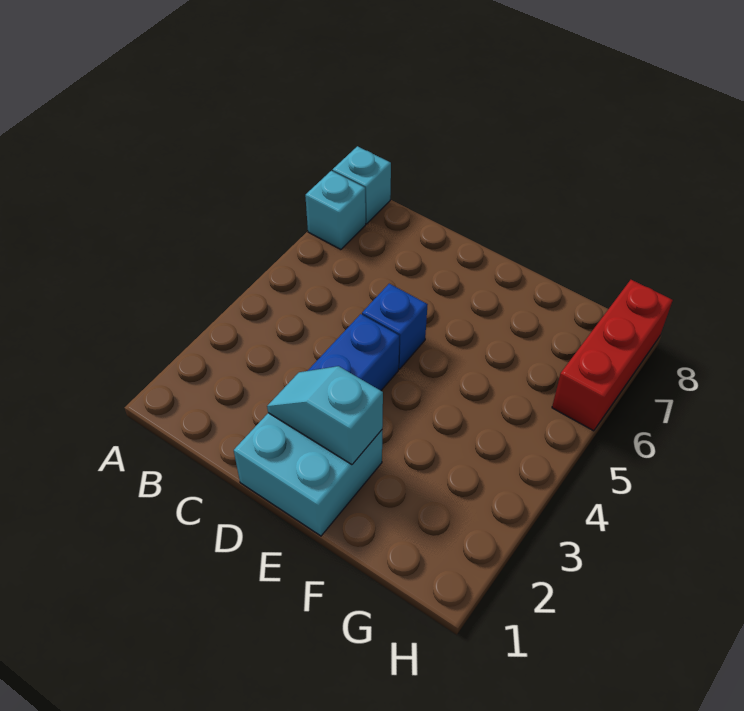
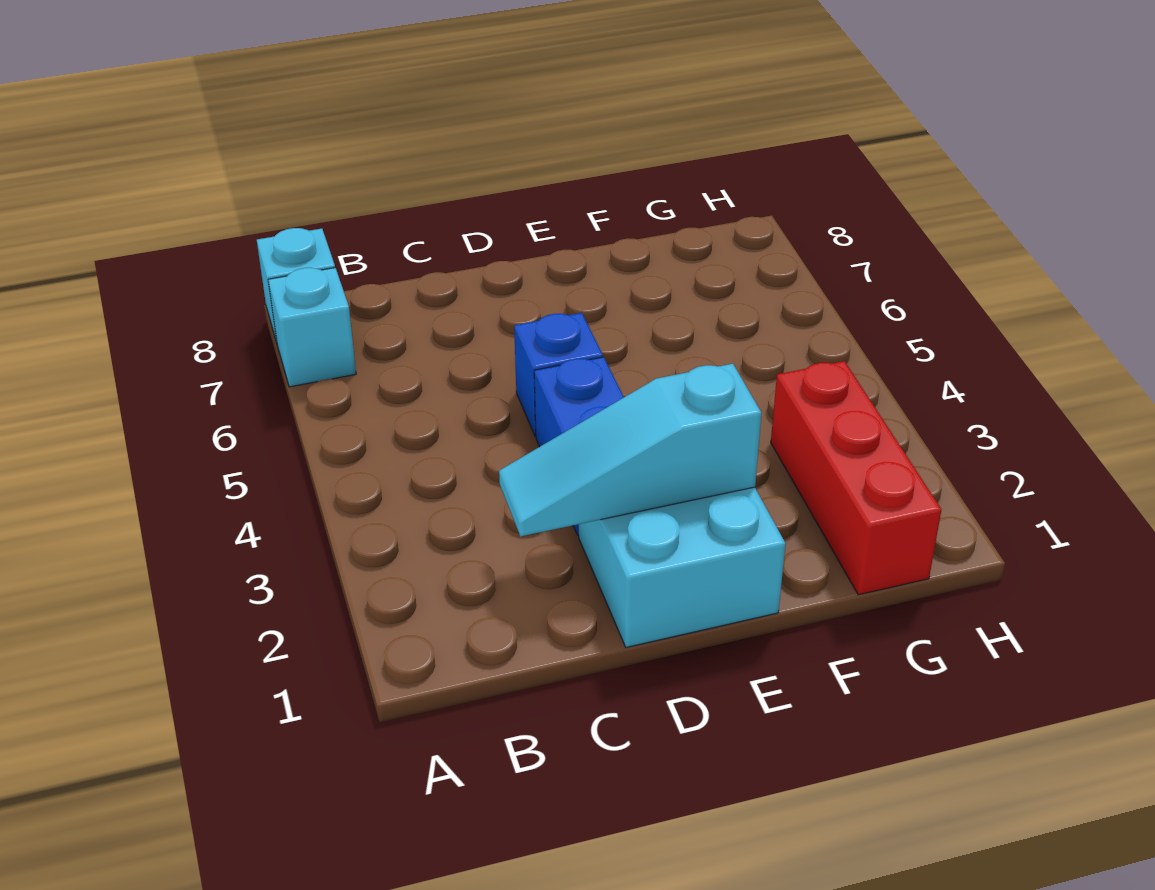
cyan 1x2 slope [267,366,383,465] -> cyan 1x3 slope [499,364,761,536]
red 1x3 brick [552,280,673,431] -> red 1x3 brick moved to [771,361,941,595]

